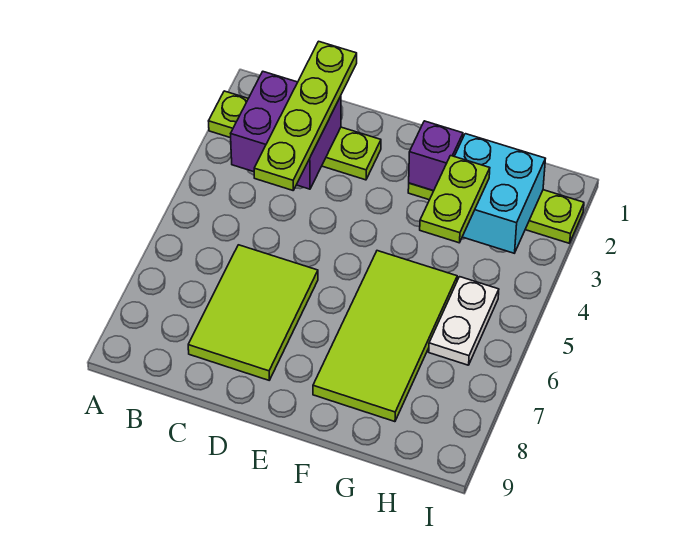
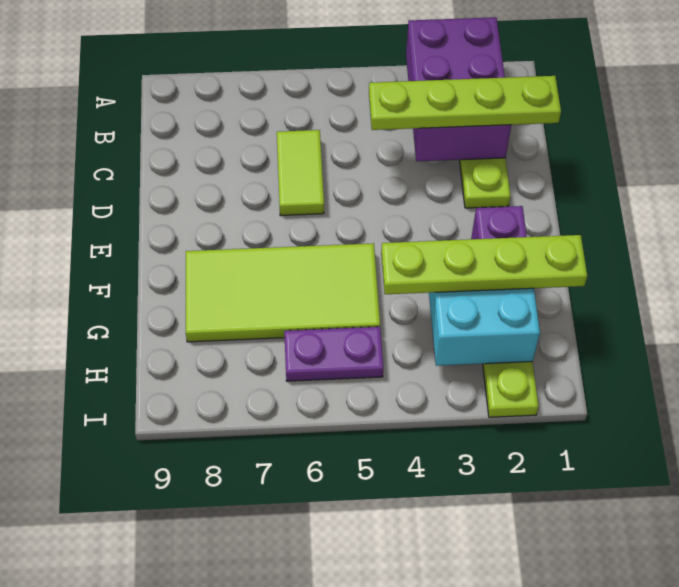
purple 2x2 brick [231,72,341,189] -> purple 2x3 brick [406,17,511,161]
lime 2x3 tile [188,245,318,380] -> lime 1x2 tile [277,130,324,216]
lime 1x2 plate [420,156,490,243] -> lime 1x4 plate [381,235,587,294]
white 1x2 plate [429,277,499,365] -> purple 1x2 plate [284,327,383,381]

